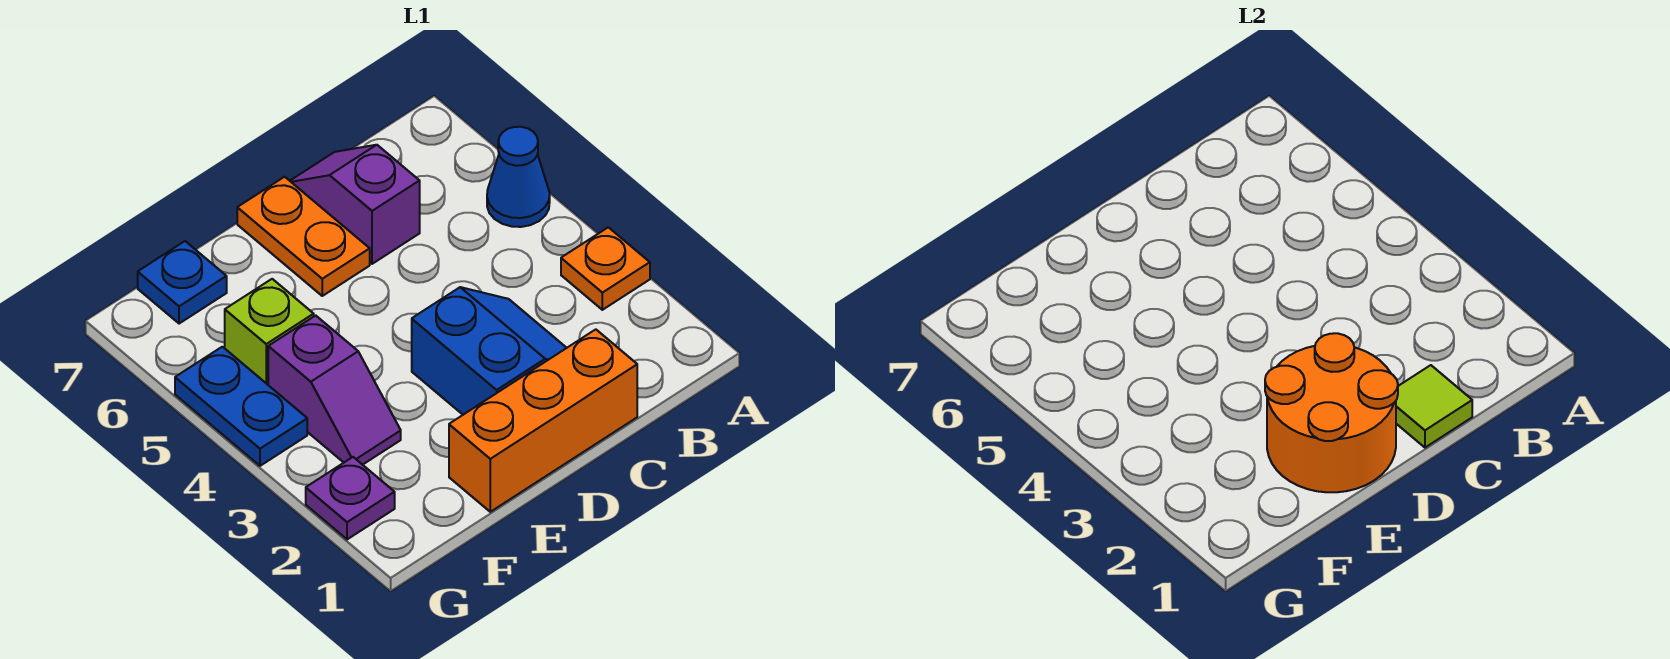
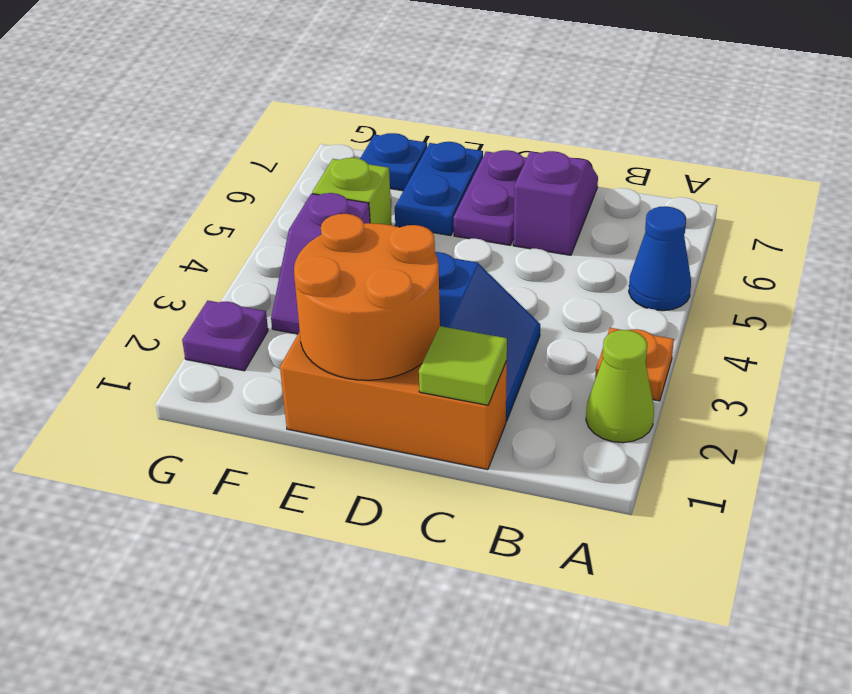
none -> lime 1x1 cone [586,330,654,443]
orange 1x2 plate [237,177,370,296] -> purple 1x2 plate [454,150,527,245]
blue 1x2 plate [175,347,307,466] -> blue 1x2 plate moved to [395,142,483,236]

